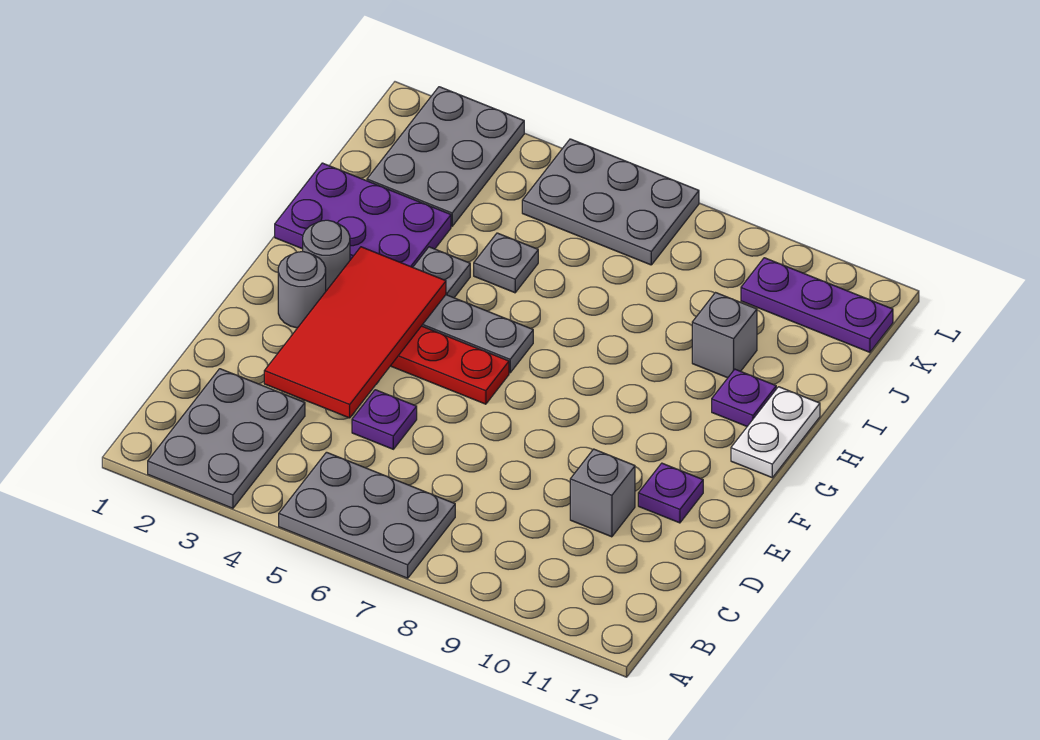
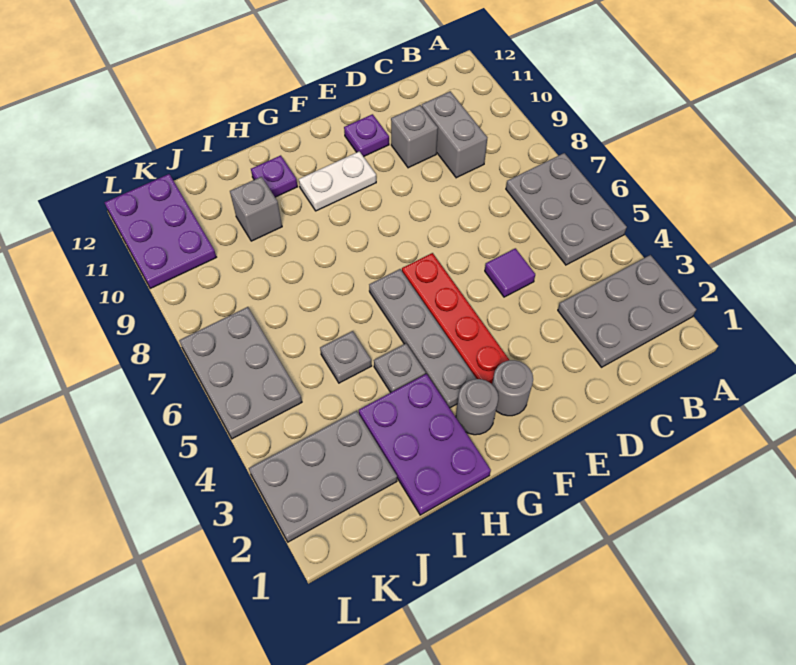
none -> grey 1x2 brick [422,91,487,178]
red 2x4 tile [264,247,446,418] -> none
purple 1x1 plate [352,390,417,449] -> purple 1x1 tile [485,248,535,297]
white 1x2 plate [731,387,820,477] -> white 1x2 plate moved to [299,151,376,211]
purple 1x3 plate [741,258,893,352] -> purple 2x3 plate [105,174,216,288]

